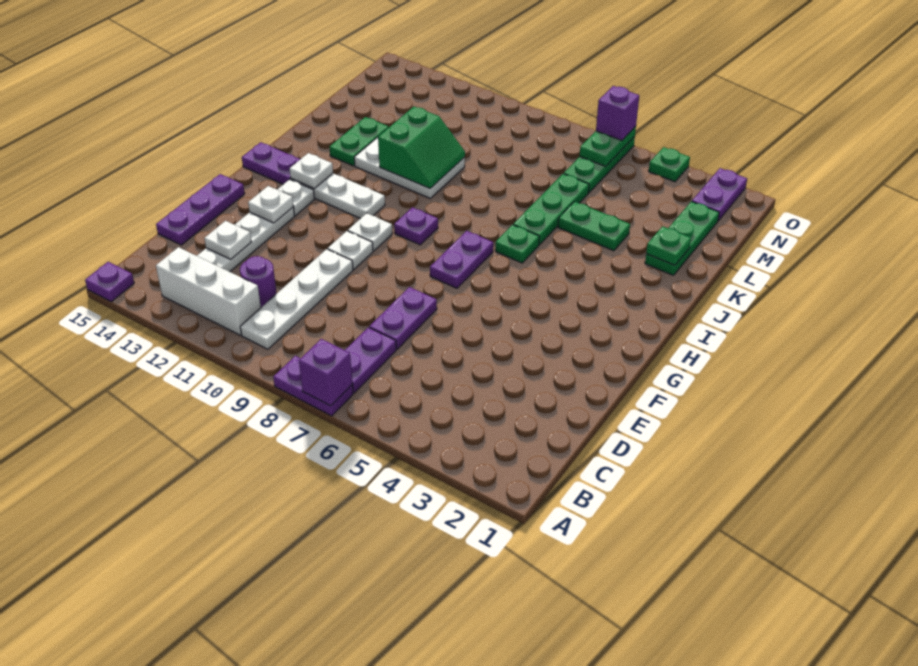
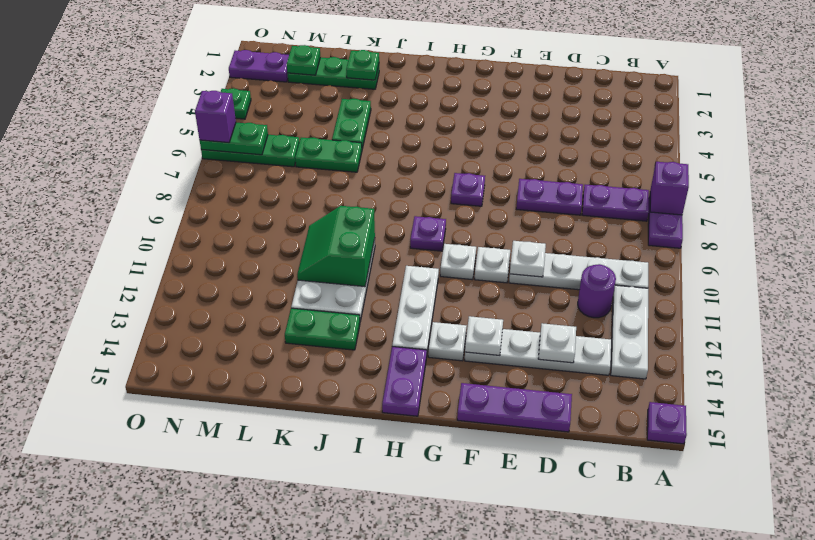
white 1x3 brick [156,247,261,335] -> white 1x3 plate [611,285,648,379]
purple 1x2 plate [430,231,493,288] -> purple 1x1 plate [451,173,485,206]
white 1x1 plate [290,153,333,189] -> white 1x1 plate moved to [510,241,546,277]
green 1x1 plate [495,225,539,263] -> green 1x1 plate moved to [287,45,320,75]
green 1x3 plate [513,174,589,245] -> green 1x2 plate [295,137,362,172]
green 2x2 slope [378,107,465,188] -> green 2x2 slope turned to [297,206,375,287]

